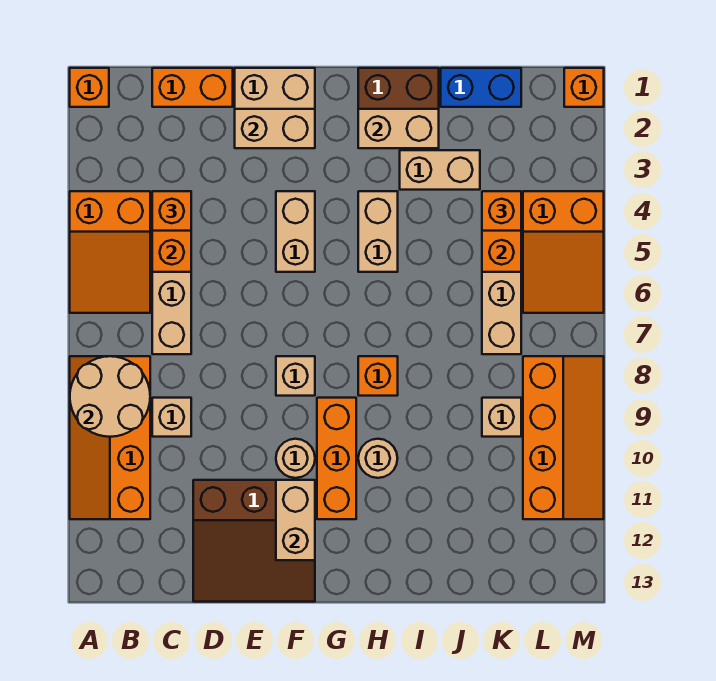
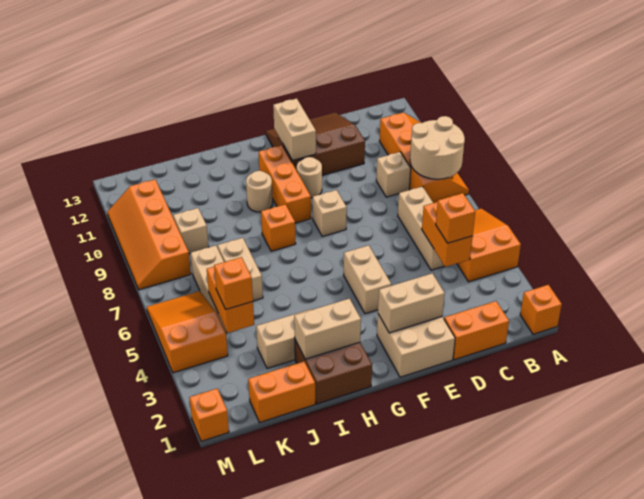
tan 1x2 brick [358,191,398,272] -> tan 1x2 brick moved to [218,238,263,301]
blue 1x2 brick [441,68,521,107] -> orange 1x2 brick [248,361,315,422]

